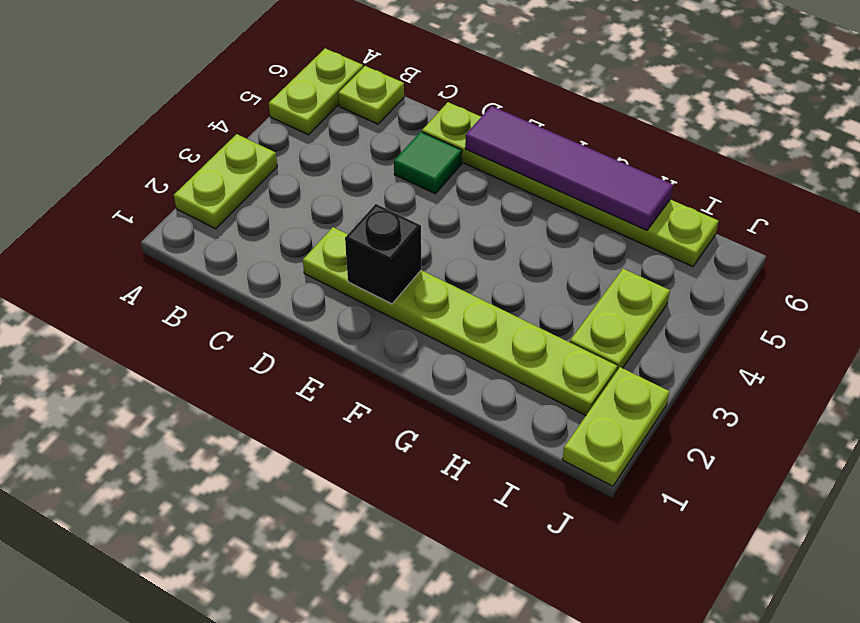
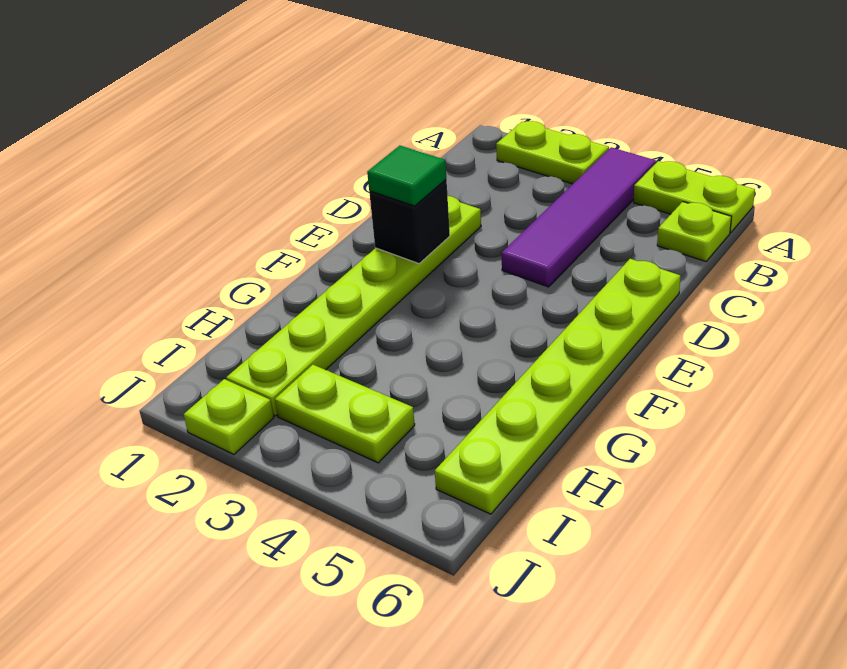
green 1x1 tile [394,132,462,194] -> green 1x1 tile moved to [367,146,446,206]
purple 1x4 tile [465,106,673,230] -> purple 1x4 tile moved to [501,147,656,287]
lime 1x2 plate [562,367,670,486] -> lime 1x1 plate [184,379,274,454]

